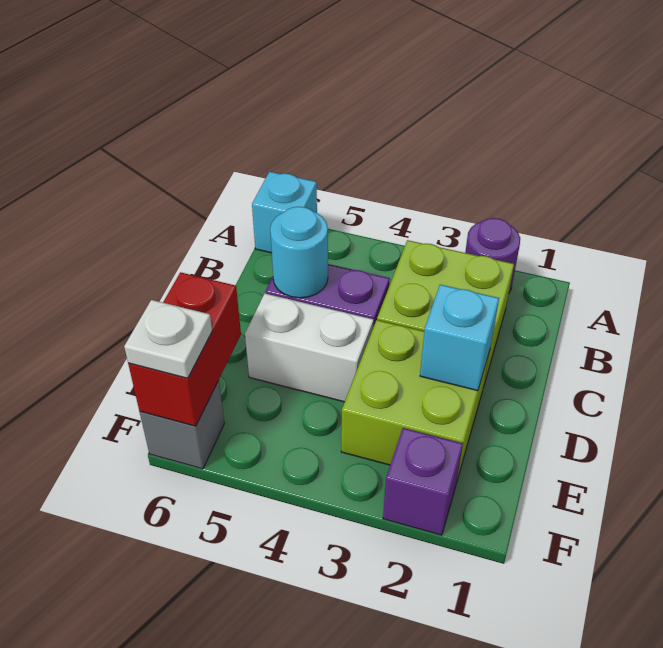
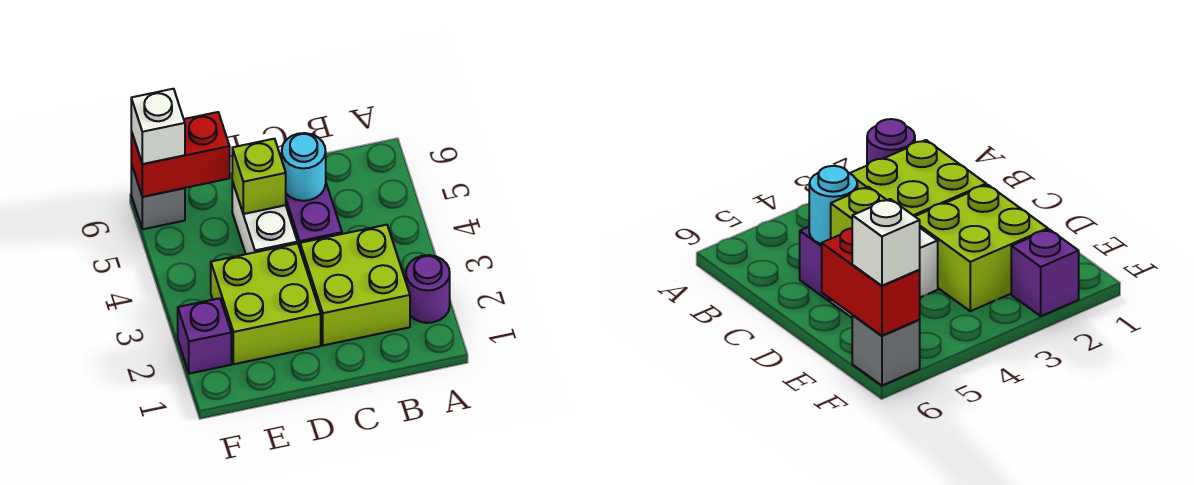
cyan 1x1 brick [252,172,317,253] -> none
cyan 1x1 brick [420,285,499,391] -> none
none -> lime 1x1 brick [232,139,286,214]
white 1x1 plate [124,300,212,378] -> white 1x1 brick [131,89,185,164]

